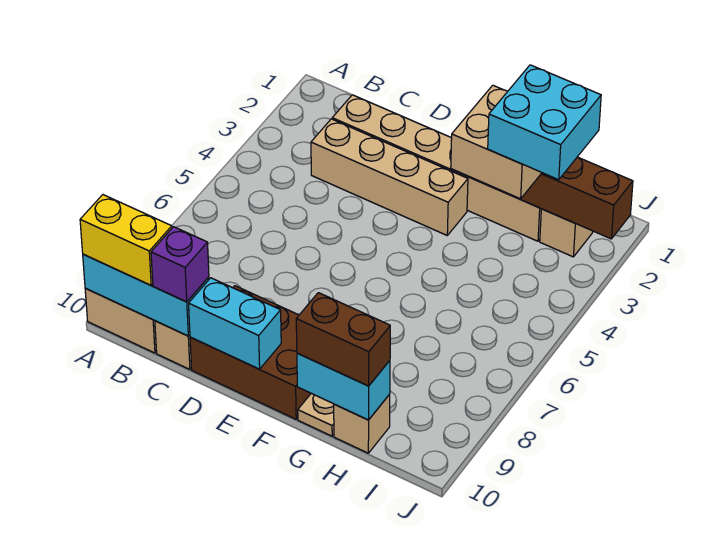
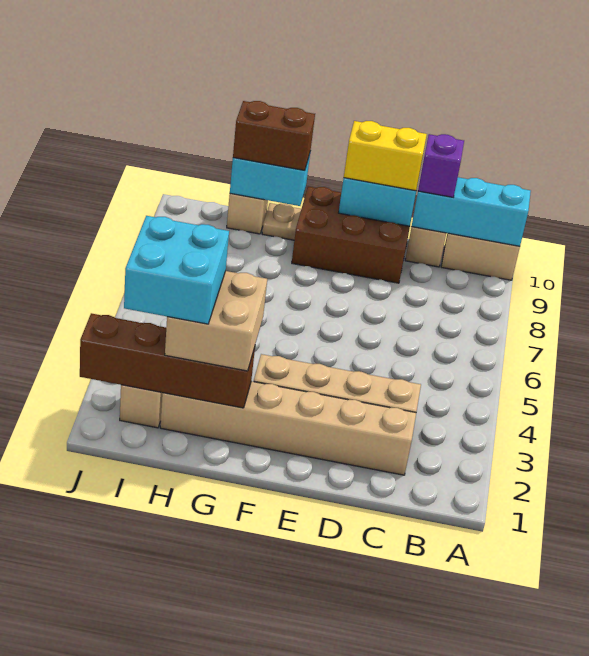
yellow 1x2 brick [80,195,172,285] -> yellow 1x2 brick moved to [344,121,427,191]

